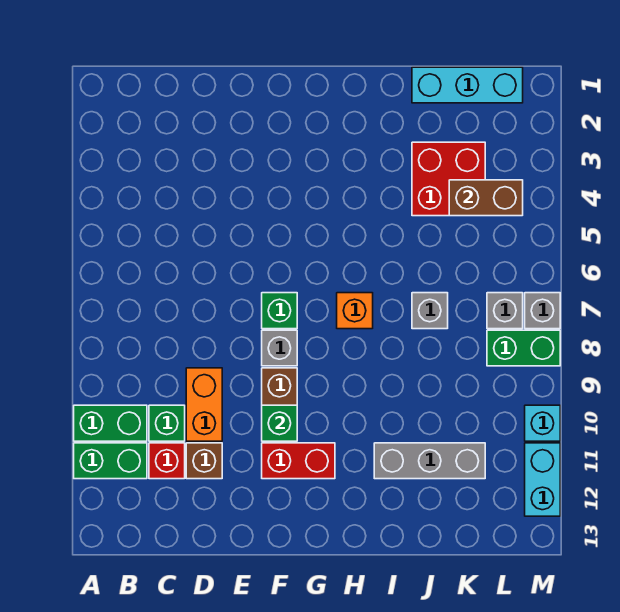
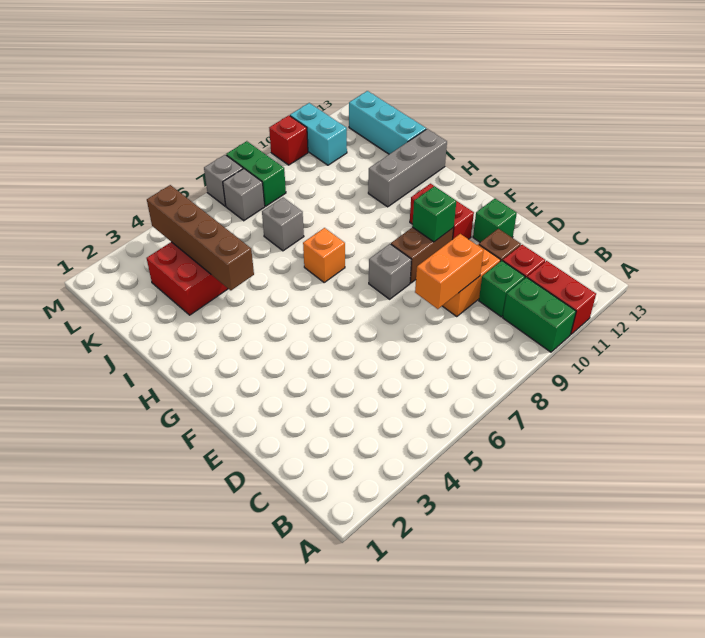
green 1x2 brick [74,443,147,479] -> red 1x2 brick [527,261,596,334]
none -> orange 1x2 brick [415,234,484,309]
green 1x1 brick [262,293,297,329] -> green 1x1 brick moved to [473,198,517,242]
grey 1x3 brick [374,443,485,479] -> grey 1x3 brick turned to [368,129,447,207]
cyan 1x3 brick [412,67,523,103] -> cyan 1x3 brick moved to [349,91,426,154]
brown 1x2 brick [449,180,523,216] -> brown 1x4 brick [147,185,254,290]
cyan 1x1 brick [525,405,560,441] -> red 1x1 brick [269,116,308,165]
cyan 1x2 brick [525,443,560,516] -> cyan 1x2 brick turned to [290,103,347,165]

